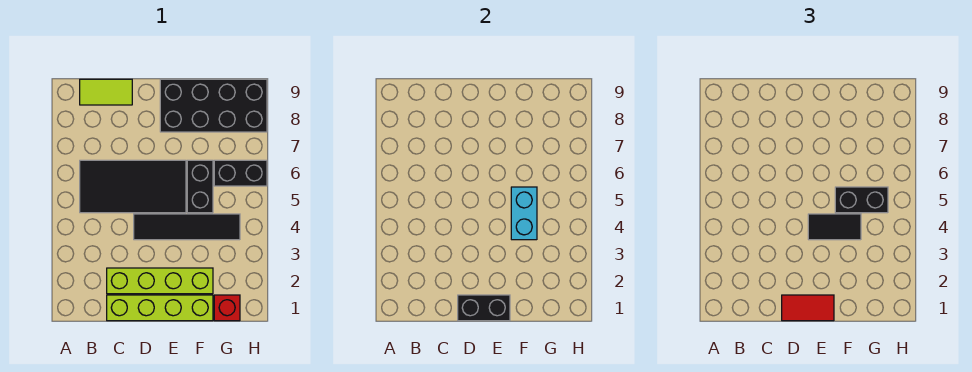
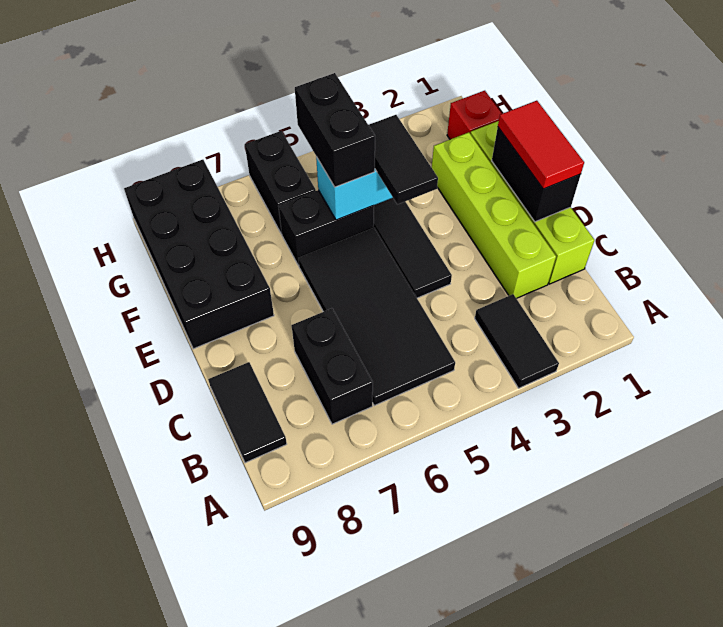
none -> black 1x2 tile [475,294,559,388]
none -> black 1x2 brick [292,308,373,424]
lime 1x2 tile [80,79,132,105] -> black 1x2 tile [208,362,287,463]

